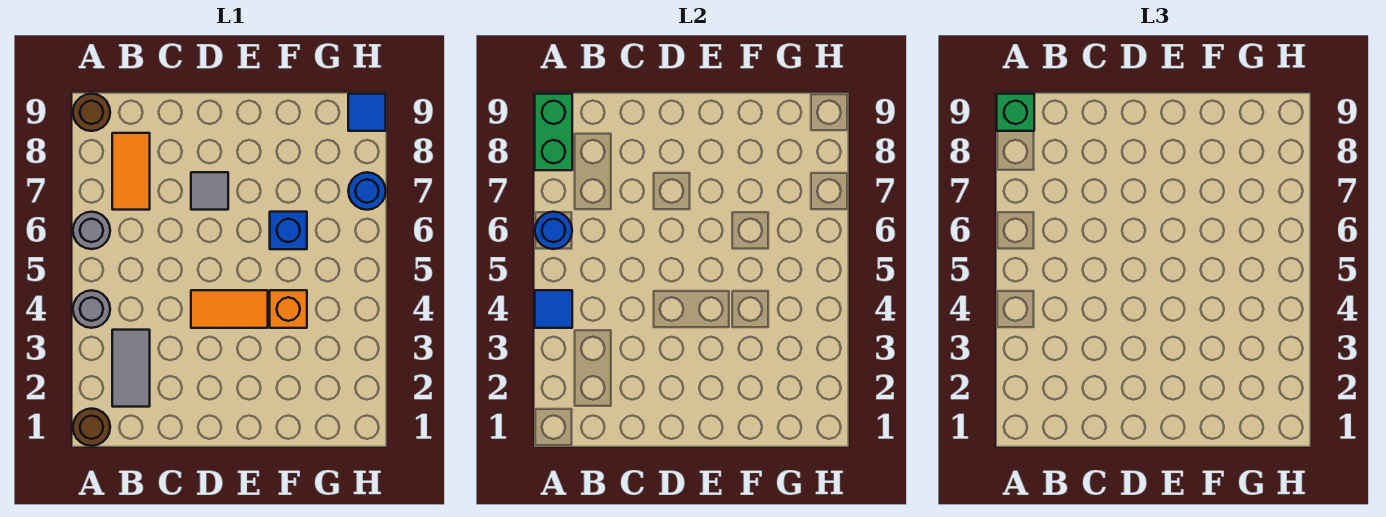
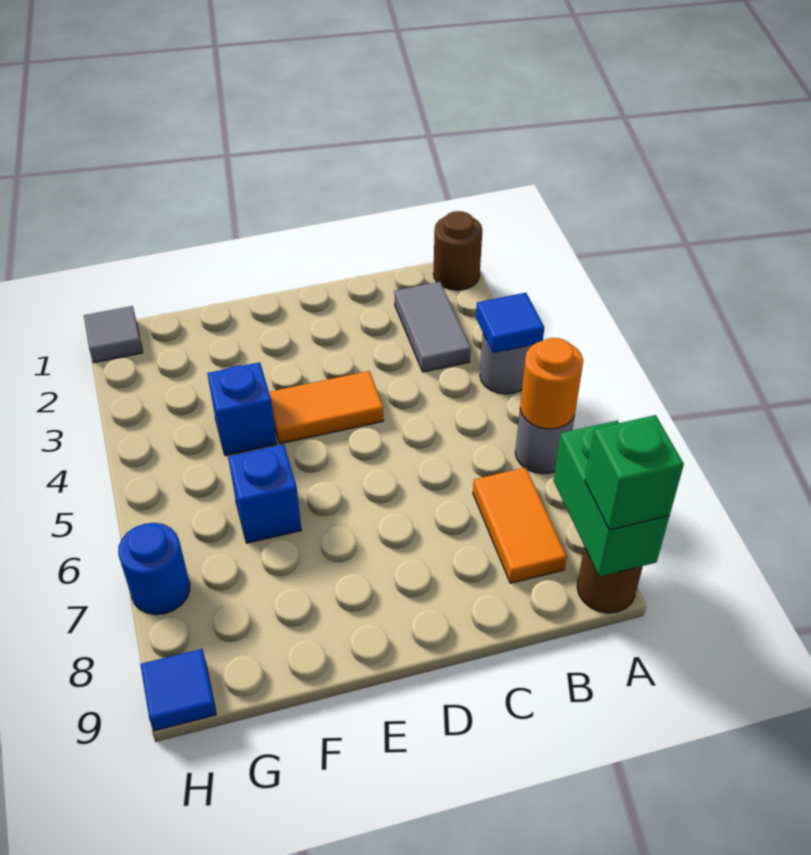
blue 1x1 round brick [535,212,572,249] -> orange 1x1 round brick [520,338,583,429]
grey 1x1 tile [191,172,228,210] -> grey 1x1 tile moved to [84,306,143,363]
orange 1x1 brick [270,290,307,328] -> blue 1x1 brick [207,362,277,456]

